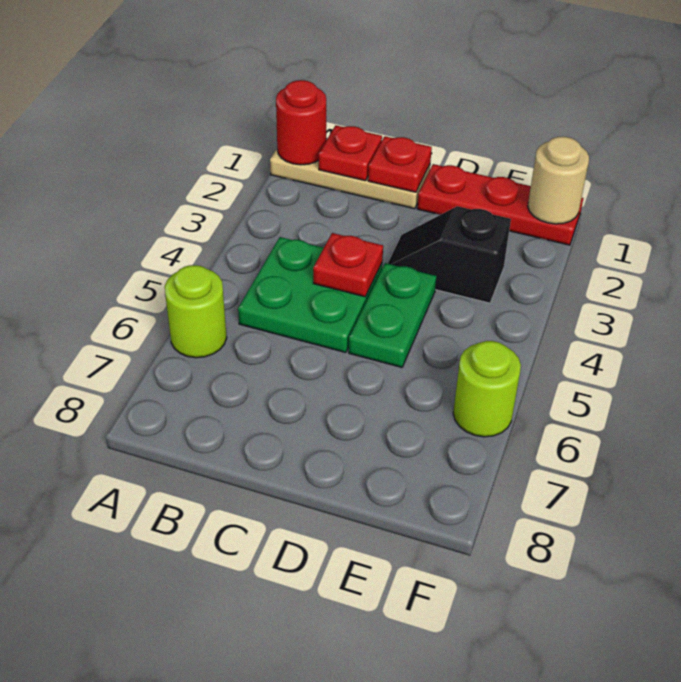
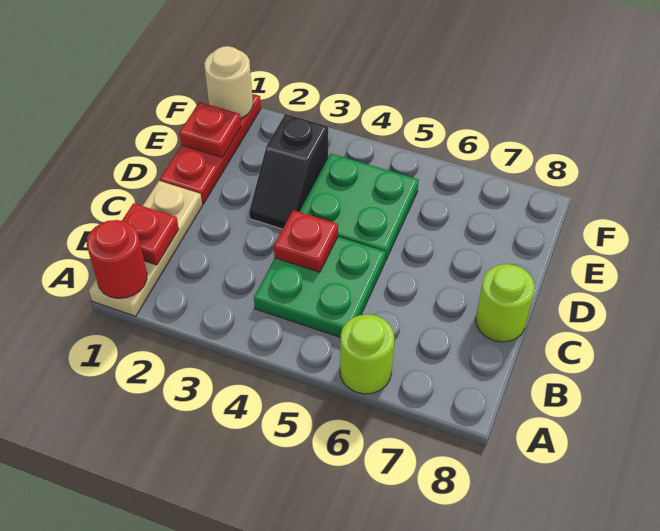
red 1x1 plate [368,136,432,192] -> red 1x1 plate moved to [179,102,241,157]
green 1x2 plate [349,263,437,367] -> green 2x2 plate [300,154,419,261]
lime 1x1 round brick [453,341,521,437] -> lime 1x1 round brick moved to [476,264,535,342]

